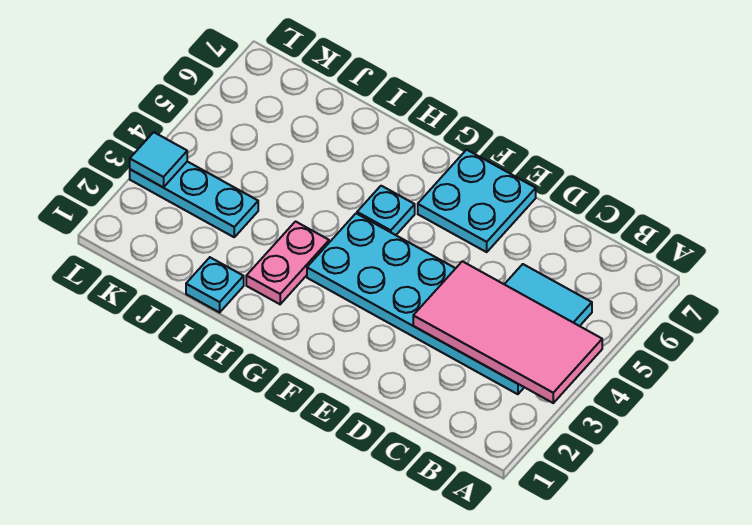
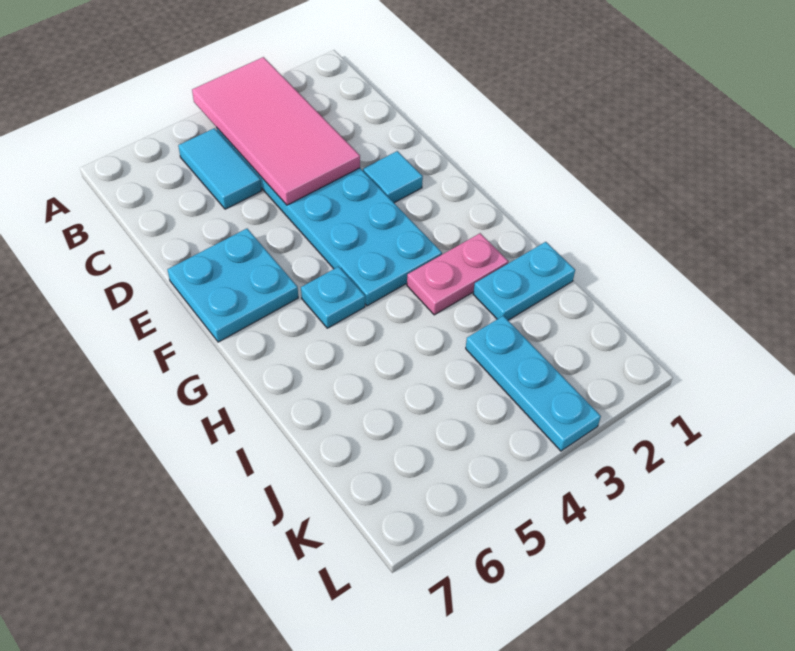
cyan 1x1 plate [186,258,244,312] -> cyan 1x2 plate [473,242,575,320]
cyan 1x1 tile [130,132,187,187] -> cyan 1x1 tile moved to [363,151,423,203]

